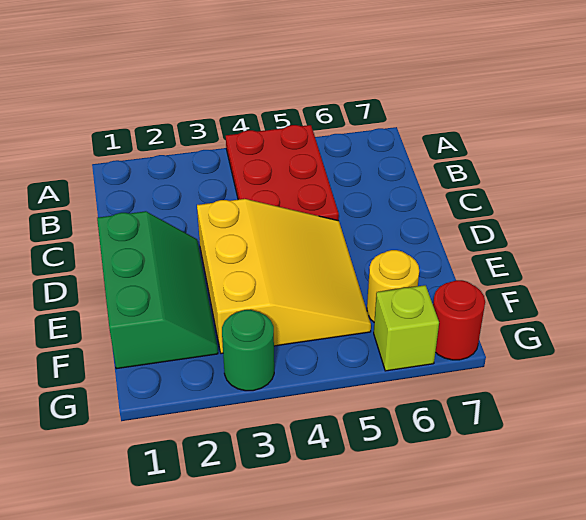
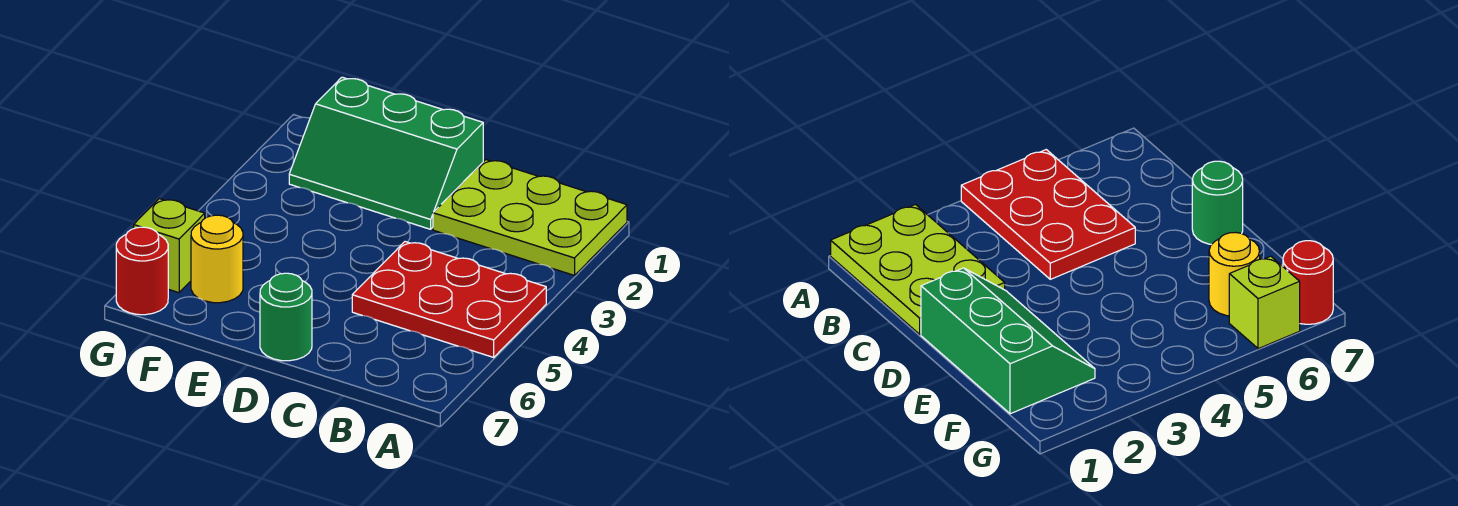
none -> lime 2x3 plate [433,160,627,275]
yellow 3x3 slope [197,199,371,354] -> none
green 1x1 round brick [222,310,274,391] -> green 1x1 round brick moved to [260,273,312,361]

